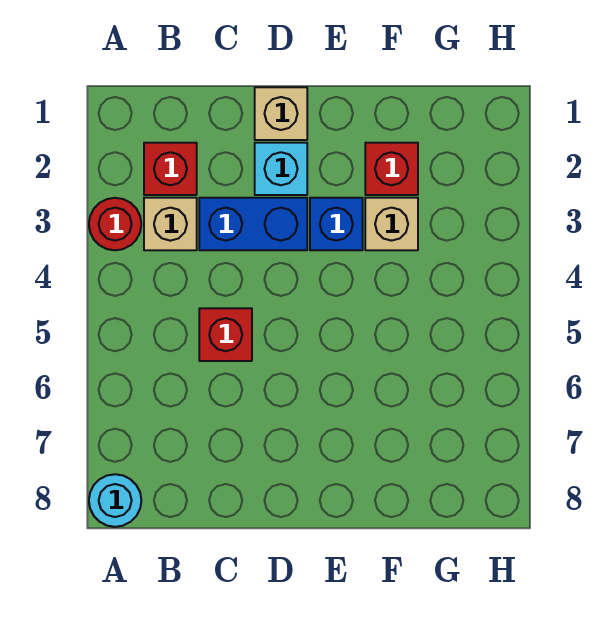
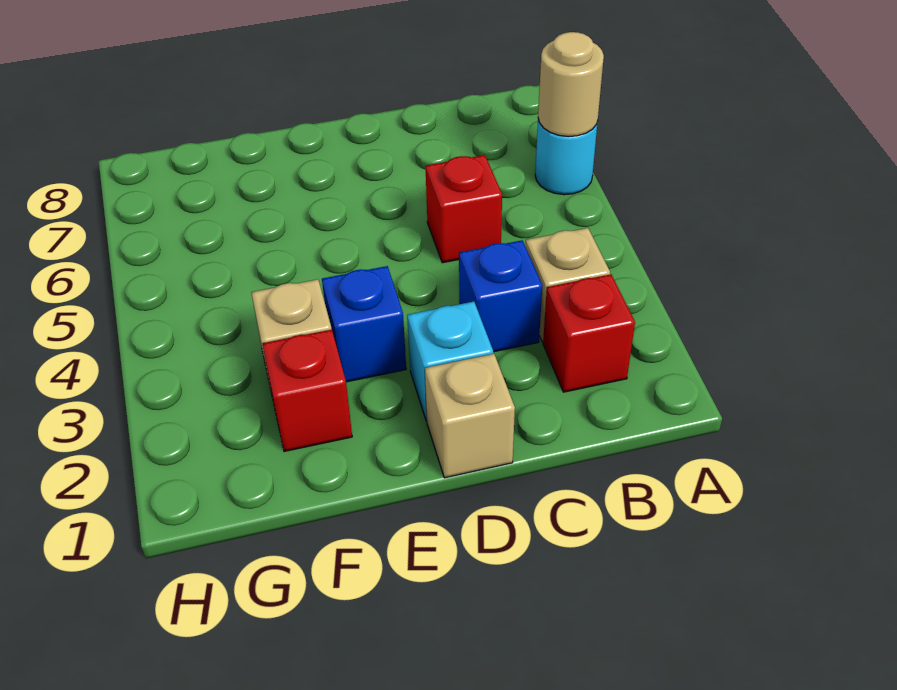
red 1x1 round brick [89,198,141,250] -> none
none -> tan 1x1 round brick [538,32,604,137]
cyan 1x1 round brick [89,474,141,527] -> cyan 1x1 round brick moved to [535,119,598,195]
blue 1x2 brick [199,198,307,250] -> blue 1x1 brick [459,240,542,352]

